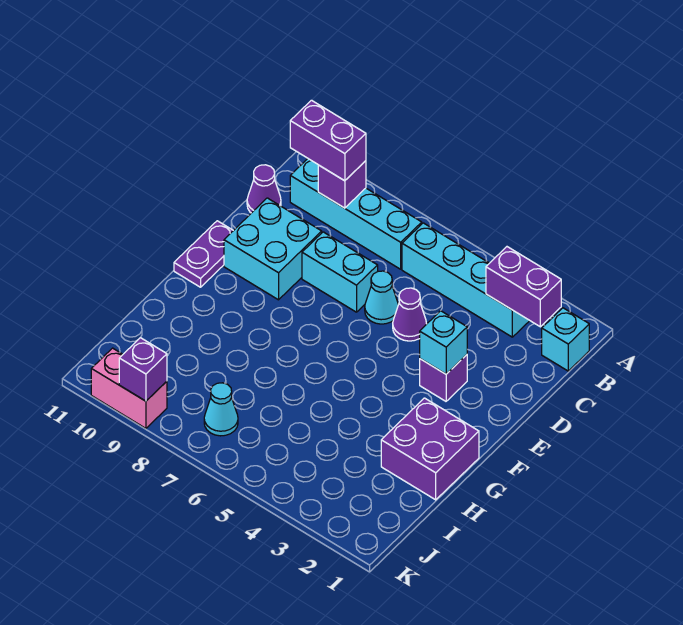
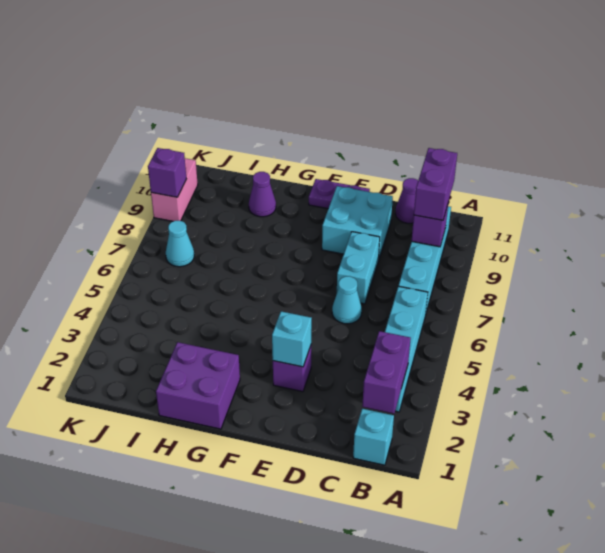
purple 1x1 cone [393,288,426,341] -> purple 1x1 cone moved to [249,172,276,217]

